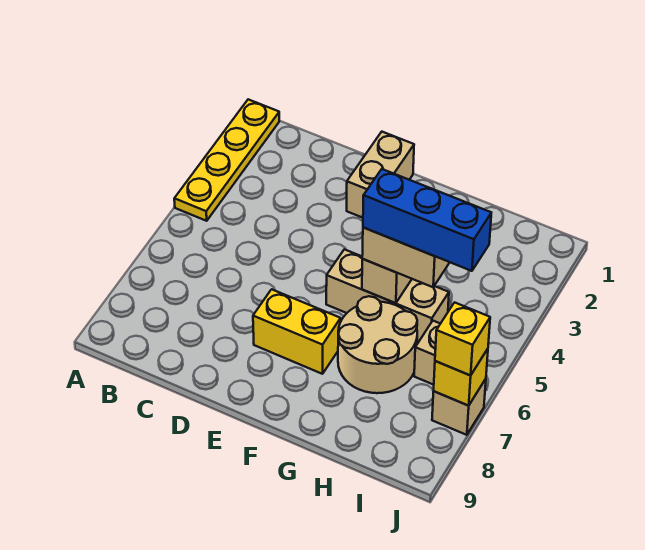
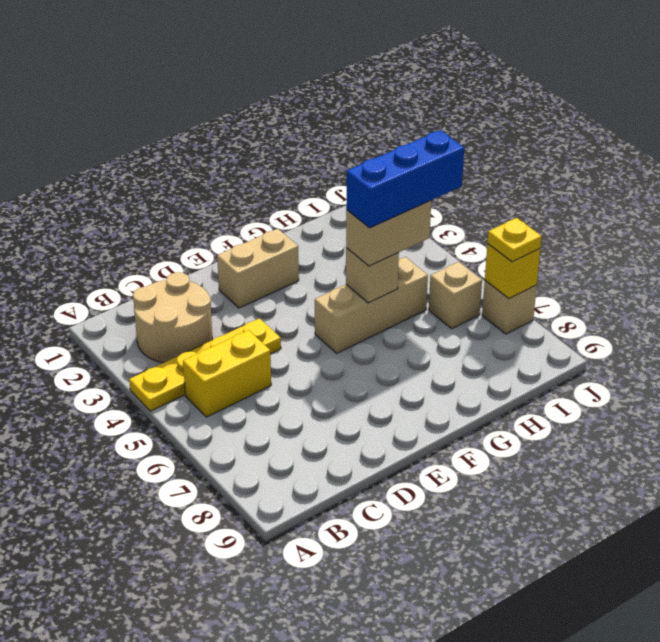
yellow 1x4 plate [174,99,279,221] -> yellow 1x4 plate turned to [129,318,281,411]
tan 1x2 brick [347,132,414,218] -> tan 1x2 brick turned to [217,229,299,308]
yellow 1x2 brick [253,289,341,374] -> yellow 1x2 brick moved to [183,330,271,417]
tan 2x2 round brick [338,296,417,393] -> tan 2x2 round brick moved to [133,272,212,363]
yellow 1x1 brick [435,302,490,375] -> yellow 1x1 plate [488,218,542,262]

